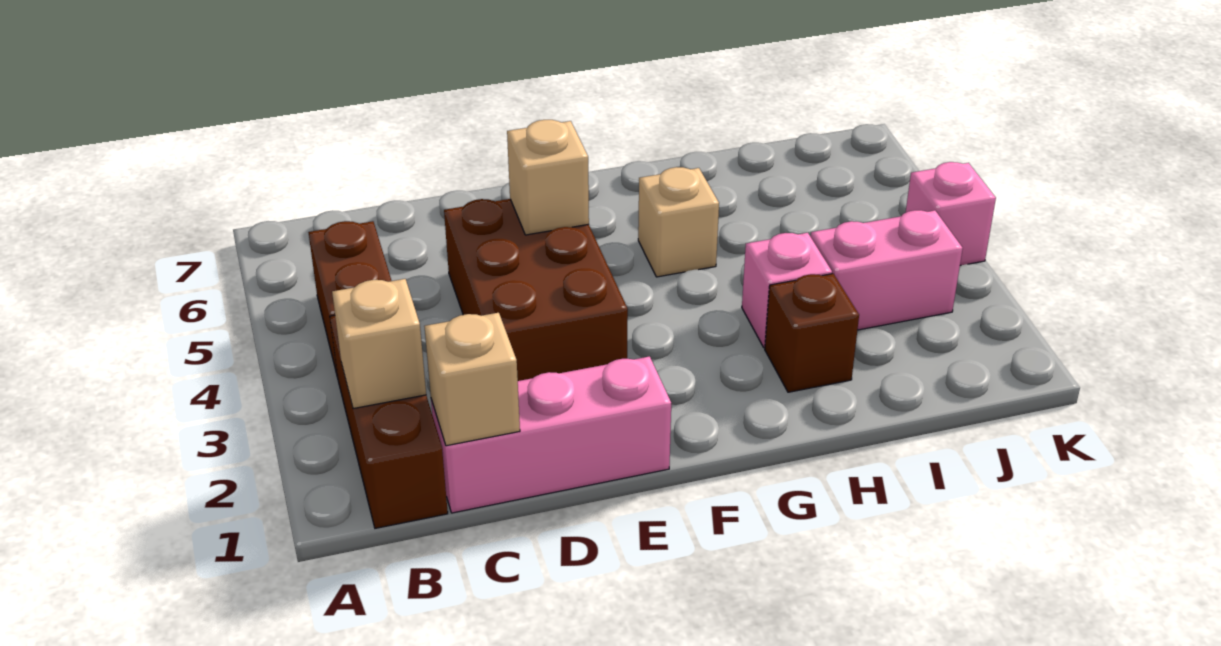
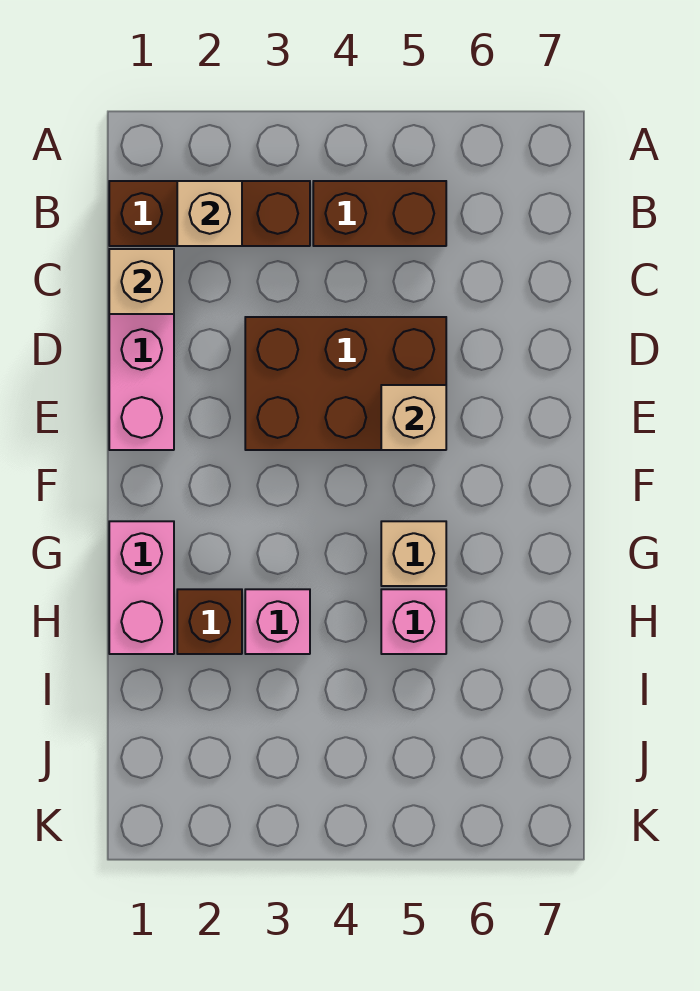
pink 1x2 brick [811,210,963,330] -> pink 1x2 brick moved to [109,521,174,654]
pink 1x1 brick [906,162,996,266] -> pink 1x1 brick moved to [381,589,446,654]

